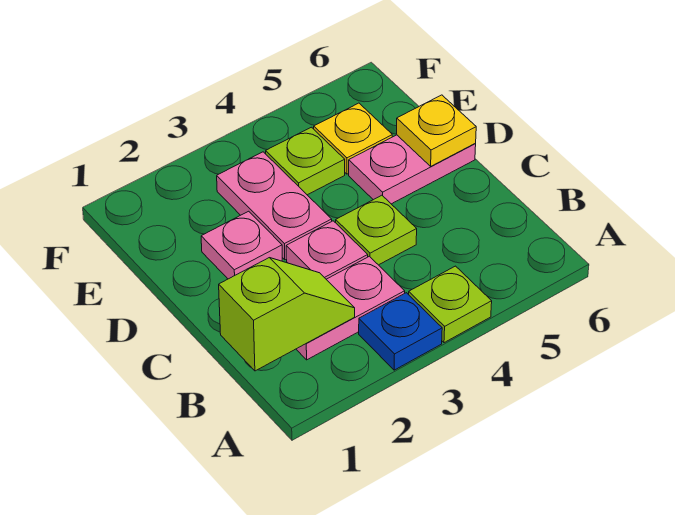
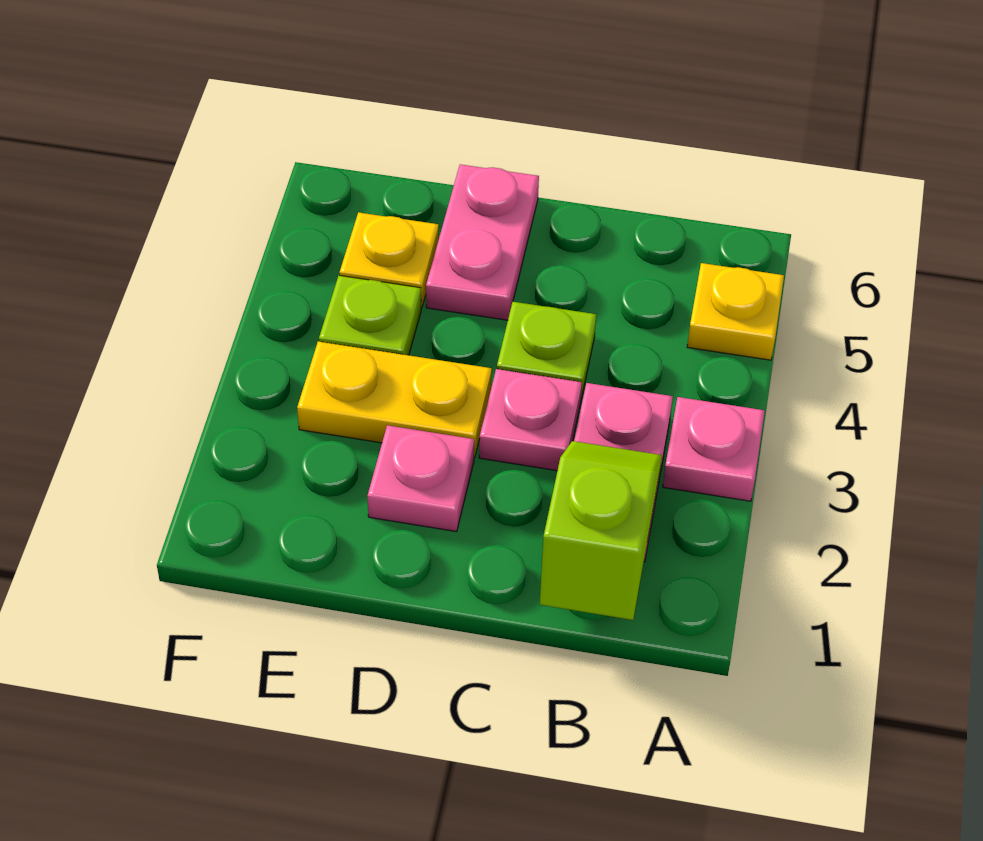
blue 1x1 plate [359,293,442,370] -> pink 1x1 plate [663,397,765,501]
lime 1x1 plate [409,266,492,343] -> none
pink 1x2 plate [217,152,332,260] -> yellow 1x2 plate [297,342,492,458]
yellow 1x1 plate [396,95,476,166] -> yellow 1x1 plate moved to [687,263,784,360]

